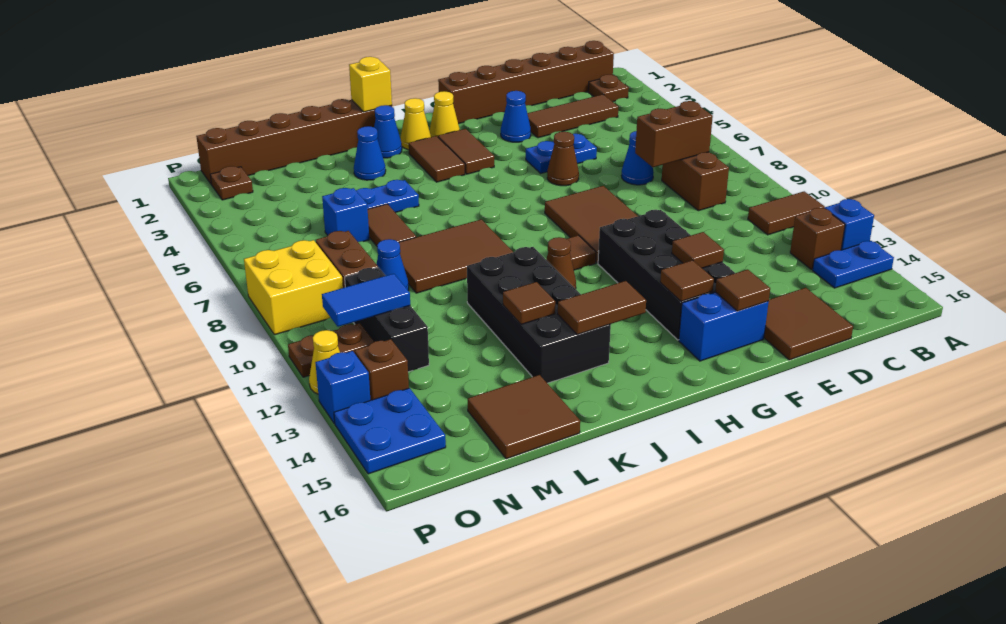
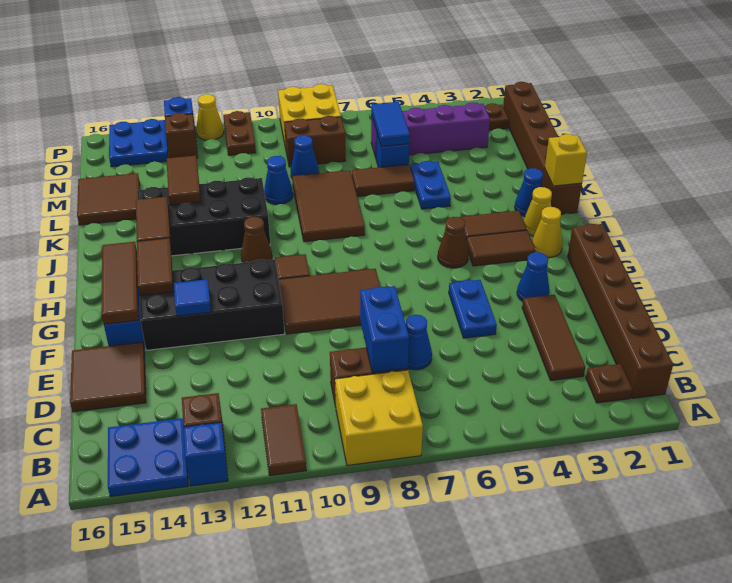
none -> yellow 2x2 brick [335,370,423,465]
blue 1x2 plate [813,241,894,288] -> blue 2x2 plate [108,418,188,497]
brown 1x2 brick [635,101,713,167] -> blue 1x2 brick [360,286,409,373]
brown 1x1 cone [547,132,579,186] -> brown 1x1 cone moved to [438,217,469,268]
brown 1x1 tile [672,232,724,268] -> blue 1x1 tile [174,279,211,316]
brown 1x1 tile [715,269,770,311] -> brown 1x3 tile [101,242,139,324]
brown 1x1 tile [660,260,714,302] -> brown 1x2 tile [137,238,174,296]
blue 1x1 cone [354,126,386,180] -> blue 1x1 cone moved to [264,156,293,205]
brown 1x1 tile [503,282,555,324] -> brown 1x2 tile [166,156,201,205]
none -> purple 1x4 brick [371,102,490,157]
black 1x3 brick [345,267,429,372] -> none
blue 1x2 tile [322,274,410,327] -> blue 1x2 tile moved to [371,102,410,147]

